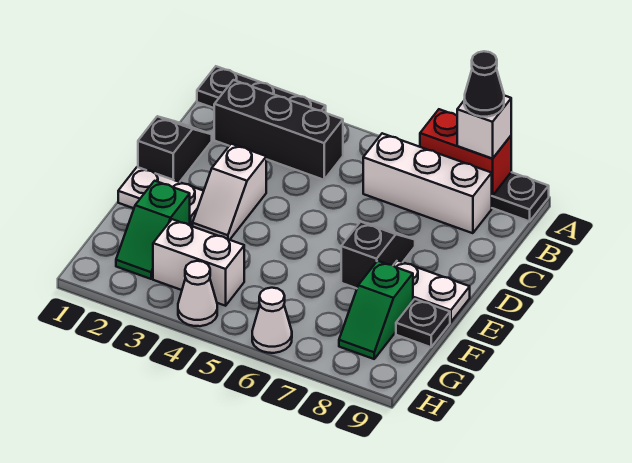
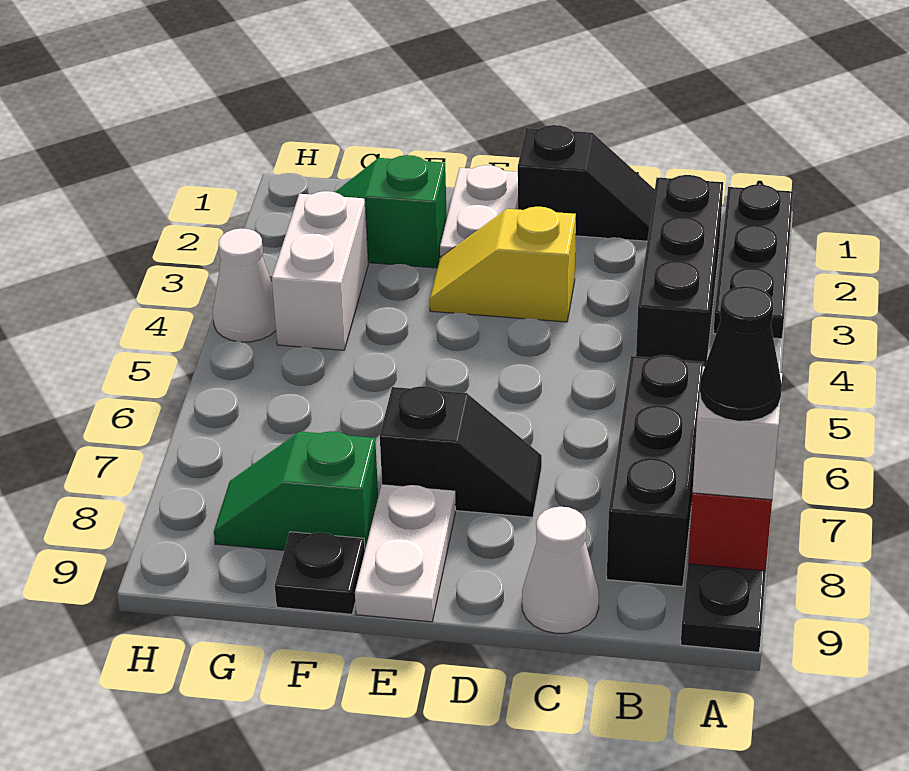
white 1x3 brick [363,133,492,233] -> black 1x3 brick [607,355,704,586]
white 1x2 slope [193,144,266,240] -> yellow 1x2 slope [430,207,576,322]
white 1x1 cone [252,288,292,353] -> white 1x1 cone moved to [522,507,599,633]

